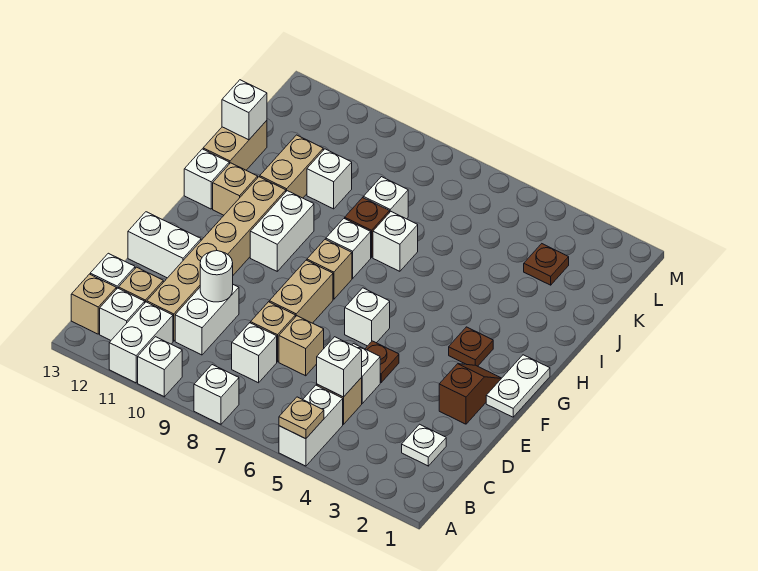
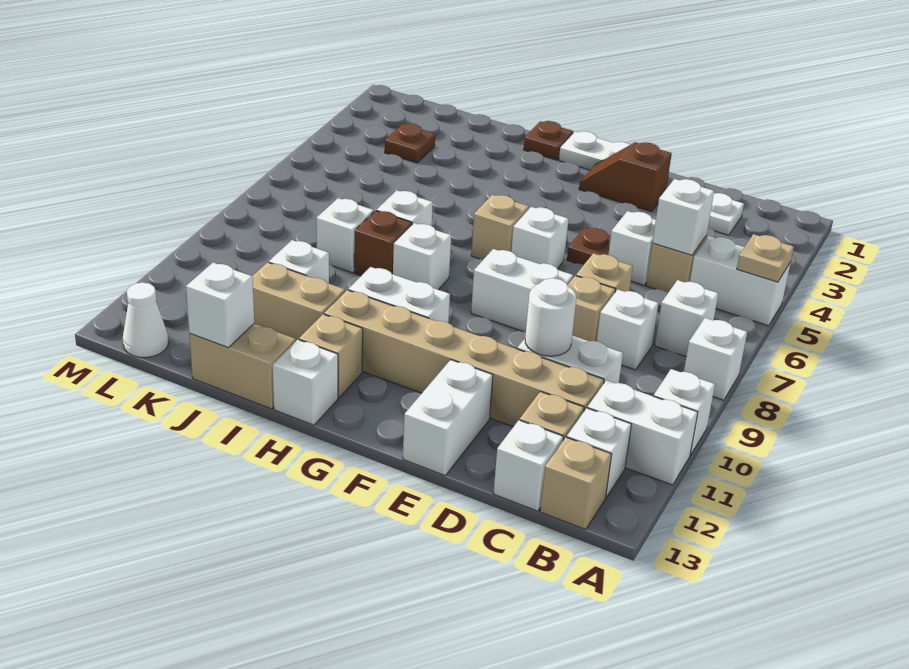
none -> white 1x1 brick [655,280,718,356]
tan 1x2 brick [269,260,333,323] -> white 1x2 brick [471,249,573,332]
brown 1x1 plate [449,327,493,366] -> brown 1x1 plate moved to [524,121,573,160]
tan 1x1 brick [307,239,352,299] -> tan 1x1 brick moved to [471,195,529,260]
none -> white 1x1 cone [123,282,169,357]

